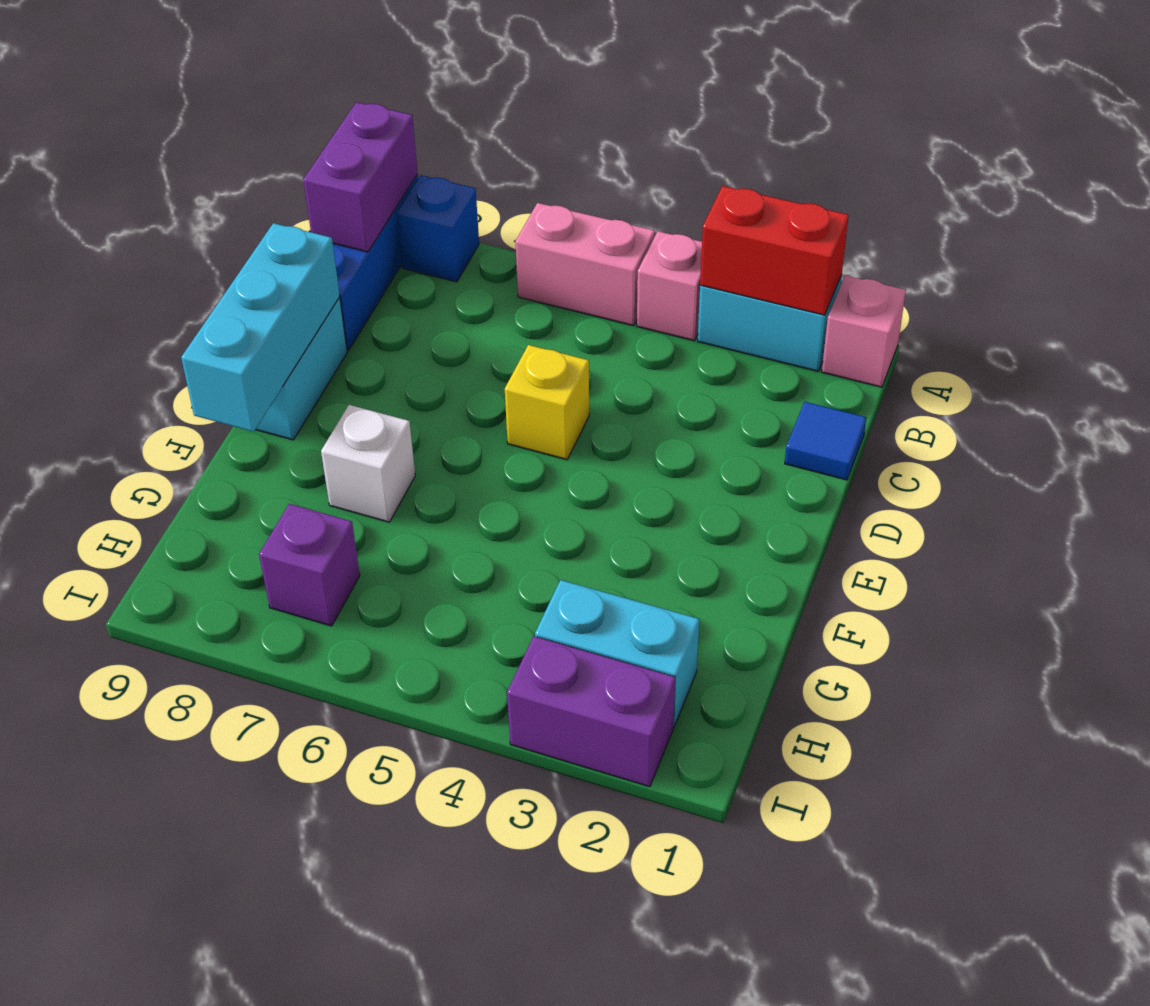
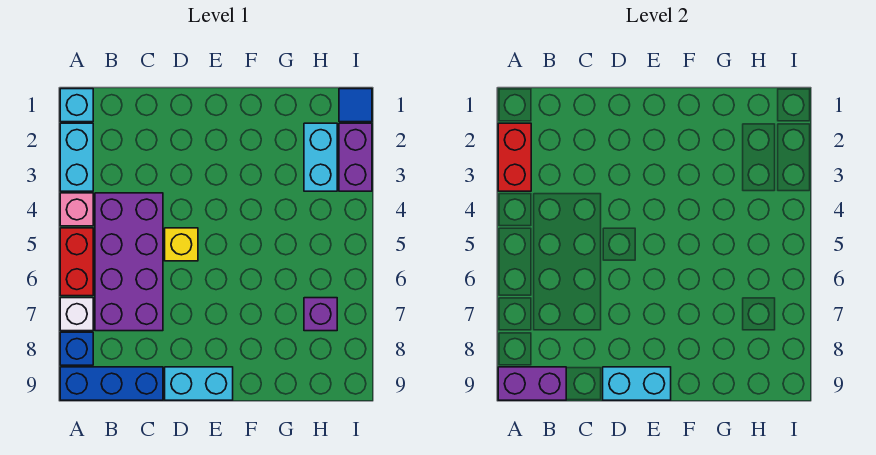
pink 1x1 brick [822,275,906,387] -> cyan 1x1 brick [60,89,93,122]
pink 1x2 brick [515,203,655,326] -> red 1x2 brick [60,228,93,296]
none -> purple 2x4 brick [95,193,163,331]
blue 1x1 tile [785,402,866,480] -> blue 1x1 tile moved to [339,89,372,122]
cyan 1x3 brick [181,223,340,432] -> cyan 1x2 brick [603,367,671,400]
white 1x1 brick [321,405,415,522] -> white 1x1 brick moved to [60,298,93,331]

